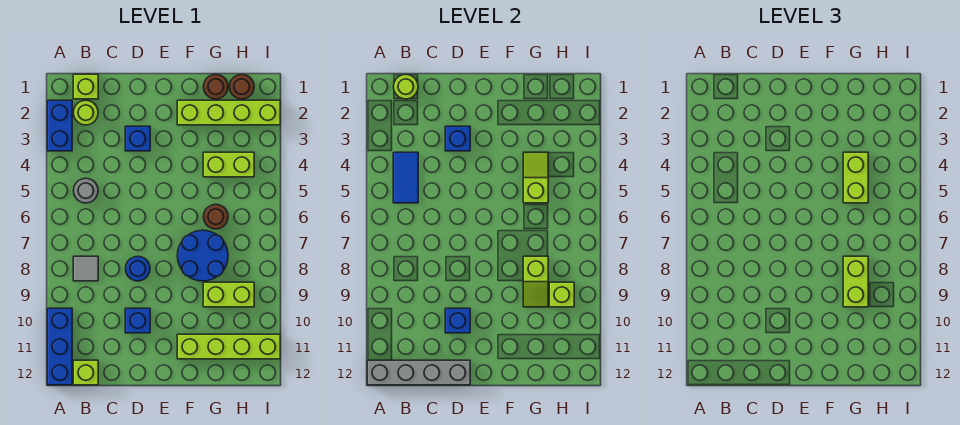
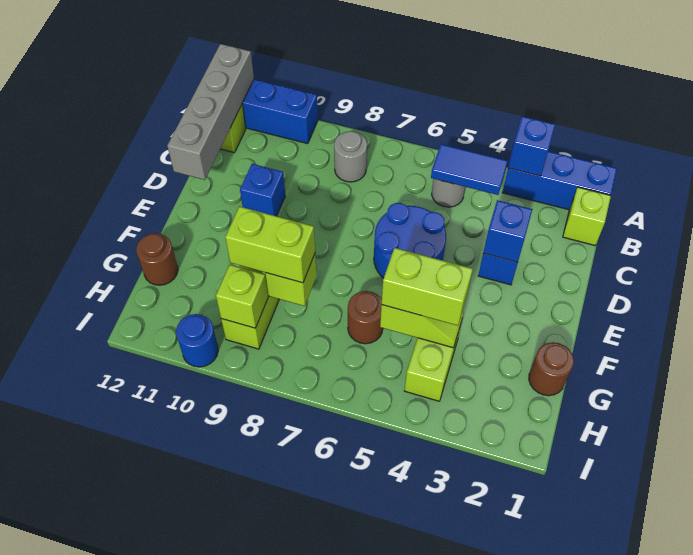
blue 1x2 brick [47,100,72,151] -> blue 1x3 brick [502,151,617,210]
lime 1x1 round brick [393,74,418,99] -> none
lime 1x1 round brick [73,100,98,125] -> none
grey 1x1 tile [73,256,98,281] -> grey 1x1 round brick [334,131,367,182]
blue 1x1 round brick [125,256,150,281] -> blue 1x1 round brick moved to [176,314,218,367]
blue 1x1 brick [445,308,470,333] -> blue 1x1 brick moved to [508,116,555,176]
lime 1x4 brick [177,100,280,125] -> none
blue 2x2 round brick [177,230,228,281] -> blue 2x2 round brick moved to [374,203,446,278]
lime 1x4 brick [177,334,280,359] -> none
brown 1x1 round brick [229,74,254,99] -> brown 1x1 round brick moved to [136,233,178,285]

